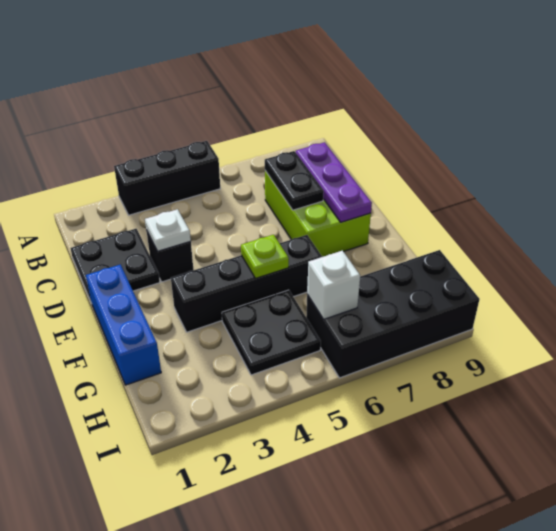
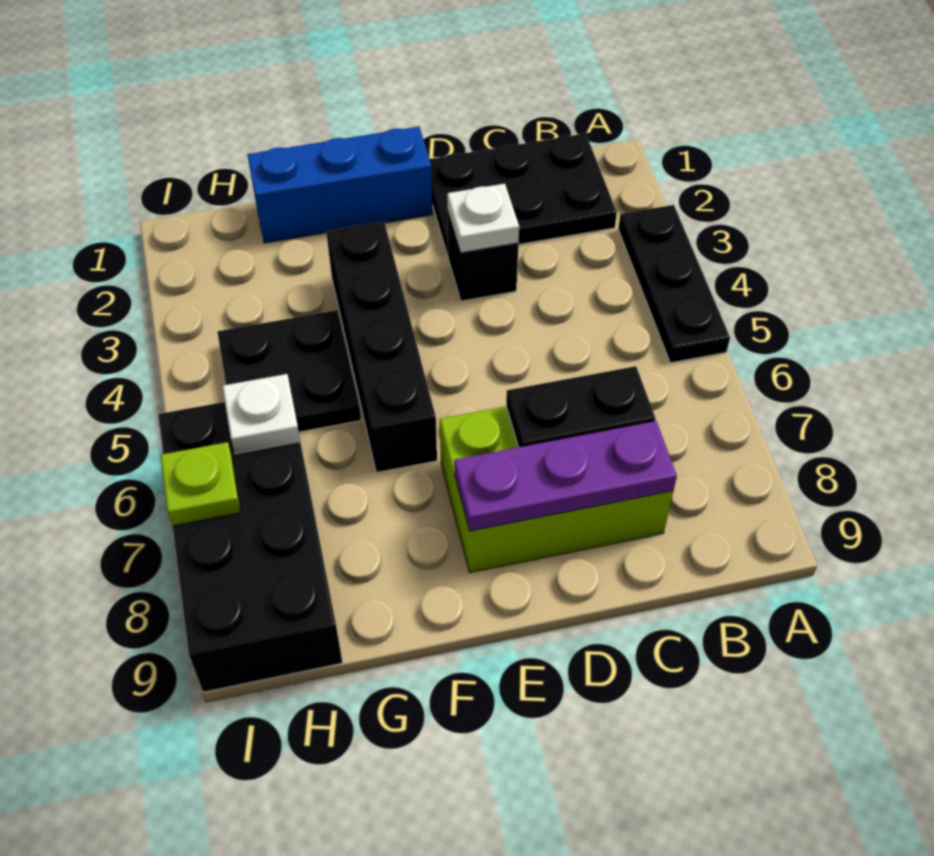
black 1x3 brick [114,141,220,215] -> black 1x3 plate [618,205,730,363]
black 2x2 plate [70,229,160,303] -> black 2x3 plate [429,133,617,256]
lime 1x1 plate [241,235,289,278] -> lime 1x1 plate moved to [160,442,241,526]
white 1x1 brick [307,251,360,319] -> white 1x1 plate [223,374,300,454]

